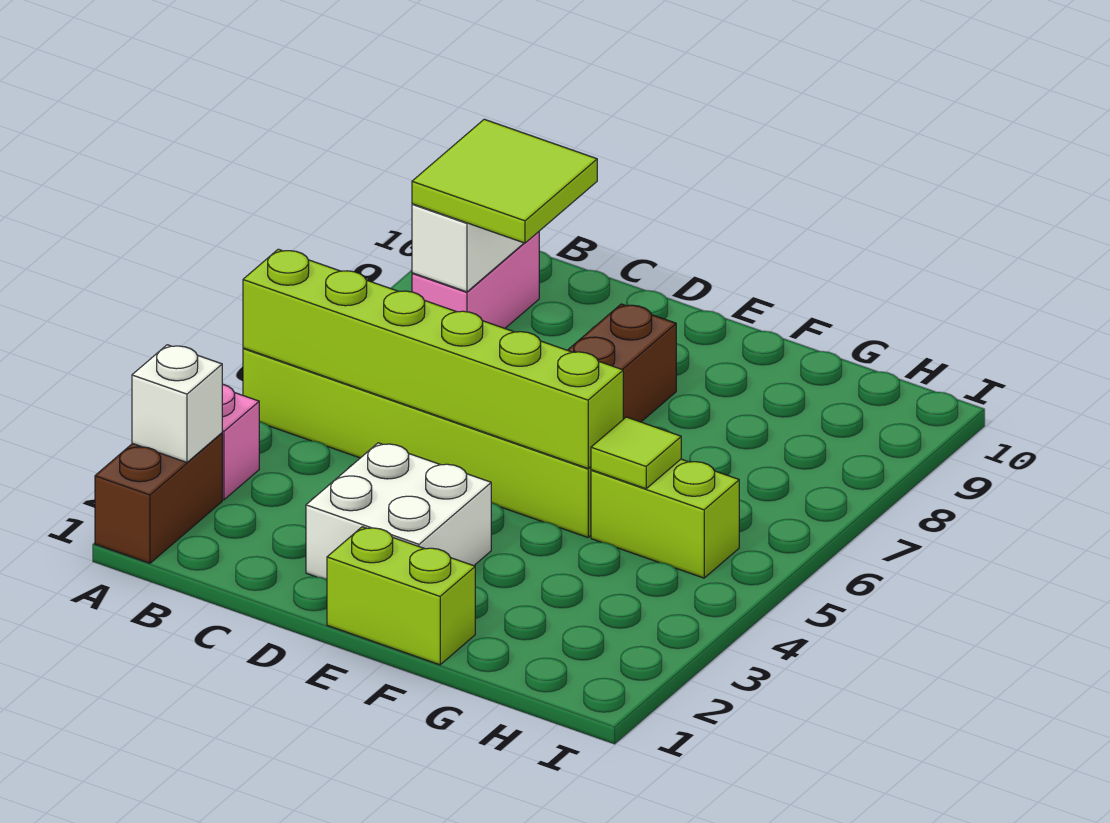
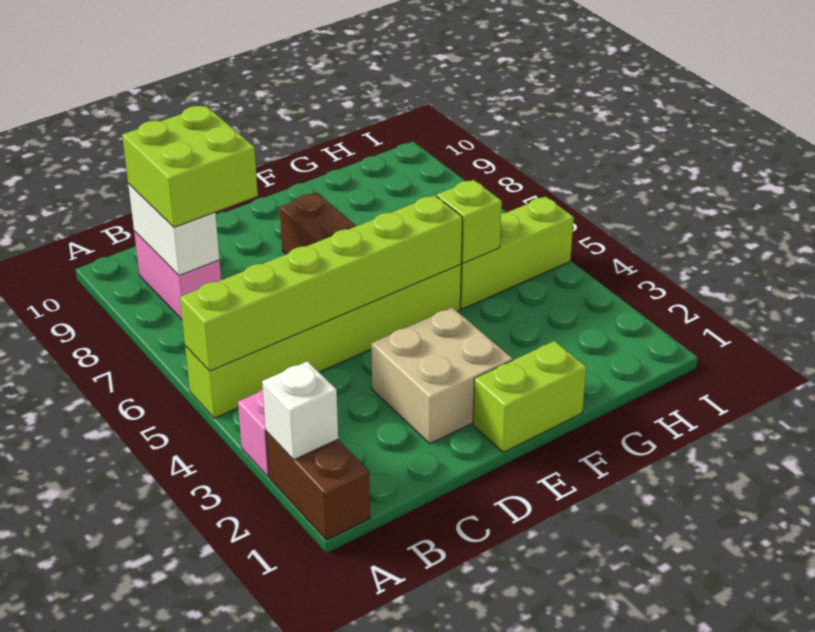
lime 2x2 tile [412,119,597,243] -> lime 2x2 brick [122,106,258,227]
white 2x2 brick [306,443,491,579] -> tan 2x2 brick [371,307,513,444]
lime 1x2 brick [591,459,739,578] -> lime 1x3 brick [460,197,574,309]
lime 1x1 tile [591,417,681,489] -> lime 1x1 brick [437,180,502,263]

